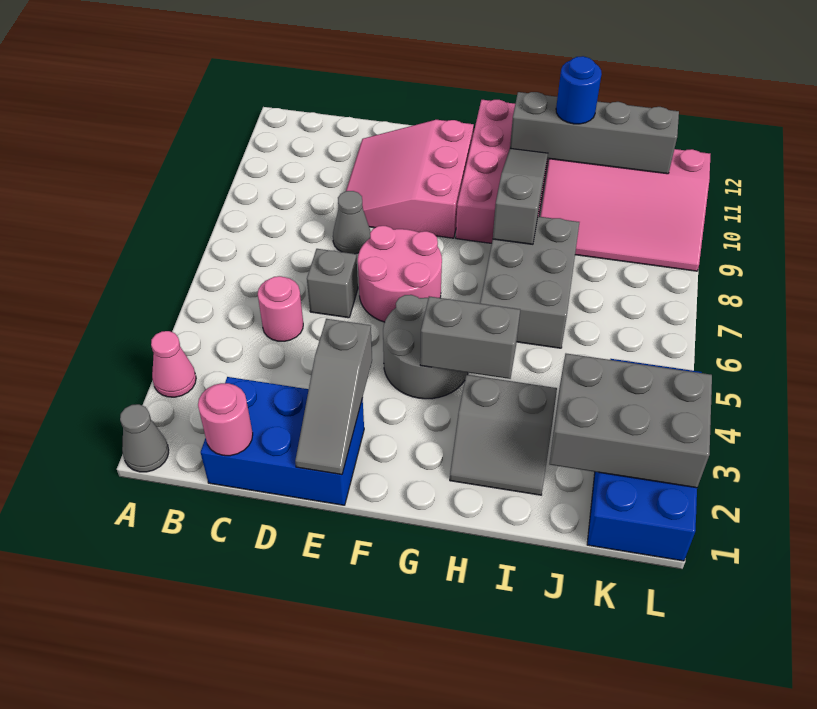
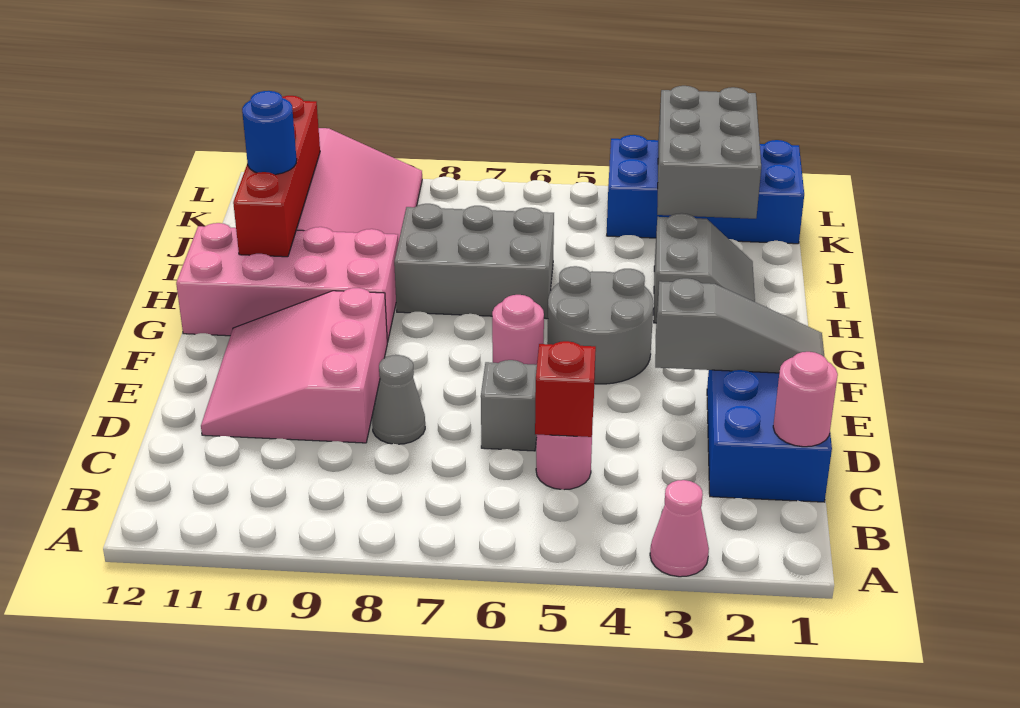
grey 1x1 cone [120,404,169,472] -> none
none -> red 1x1 brick [535,341,596,437]
pink 3x3 slope [346,120,474,238] -> pink 3x3 slope turned to [201,288,387,443]
pink 2x2 round brick [358,226,442,322] -> pink 1x1 round brick [492,295,544,365]
grey 1x2 brick [420,296,520,379] -> none
grey 1x3 slope [493,148,548,244] -> none
grey 1x4 brick [510,92,679,174] -> red 1x4 brick [233,96,320,257]

